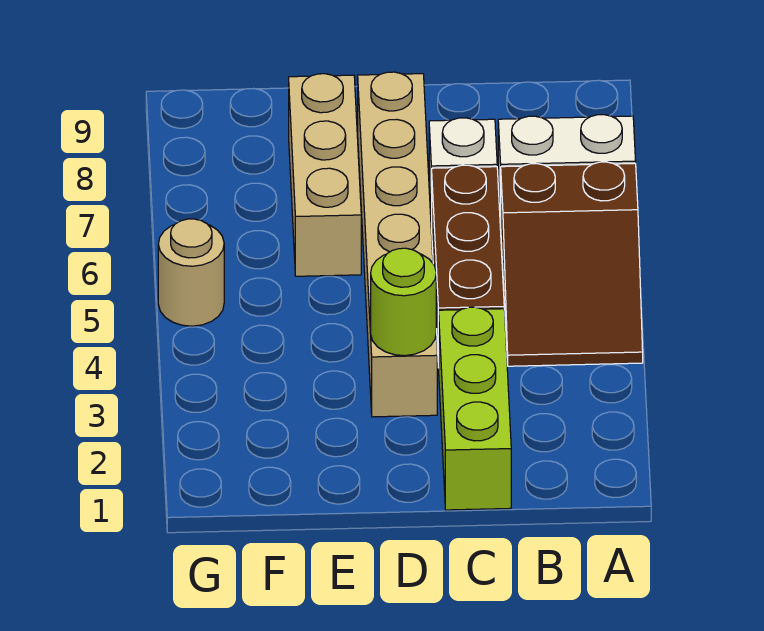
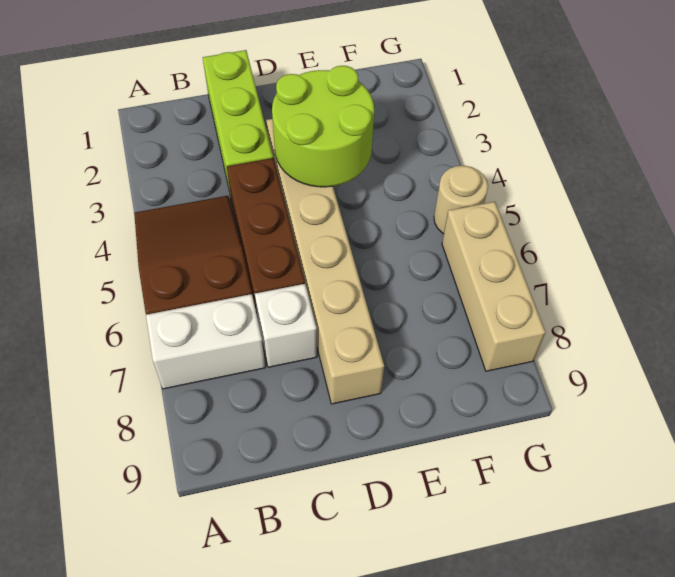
lime 1x1 round brick [371,248,436,356] -> lime 2x2 round brick [272,66,374,187]
tan 1x3 brick [289,74,361,276] -> tan 1x3 brick moved to [442,202,545,371]

